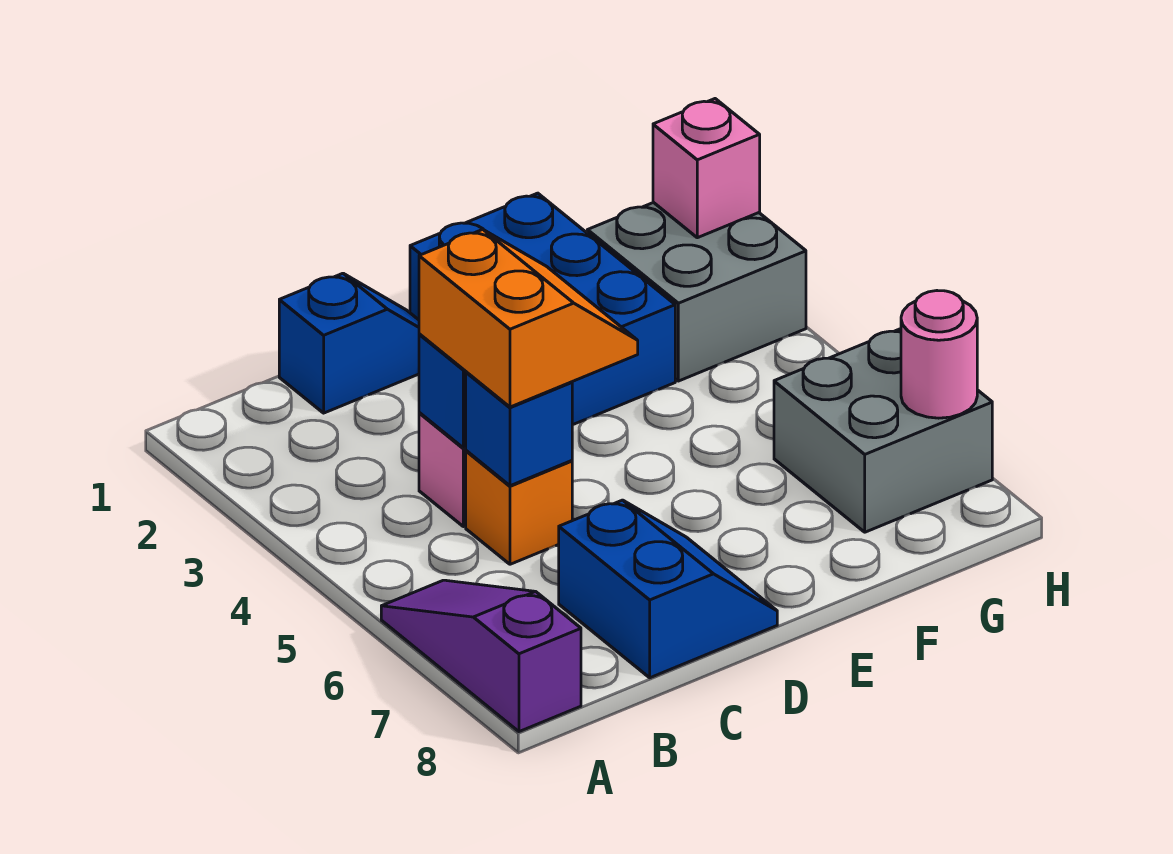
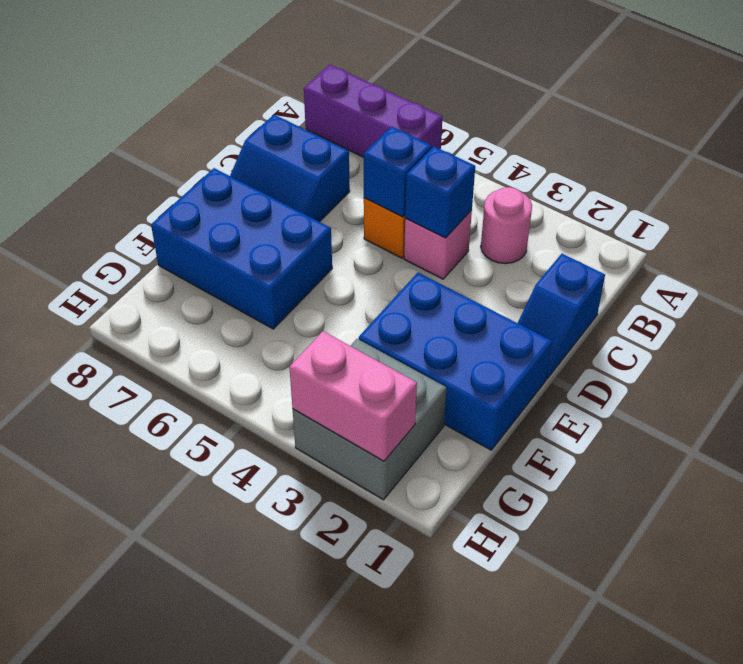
purple 1x3 slope [381,580,581,732] -> purple 1x3 brick [304,65,442,157]
orange 2x2 slope [419,229,638,407] -> none
none -> blue 2x3 brick [151,168,332,329]
grey 2x2 brick [774,329,992,532] -> none
pink 1x1 brick [653,99,760,238] -> pink 1x2 brick [289,331,417,461]
pink 1x1 round brick [901,291,977,418] -> pink 1x1 round brick moved to [481,187,532,264]

